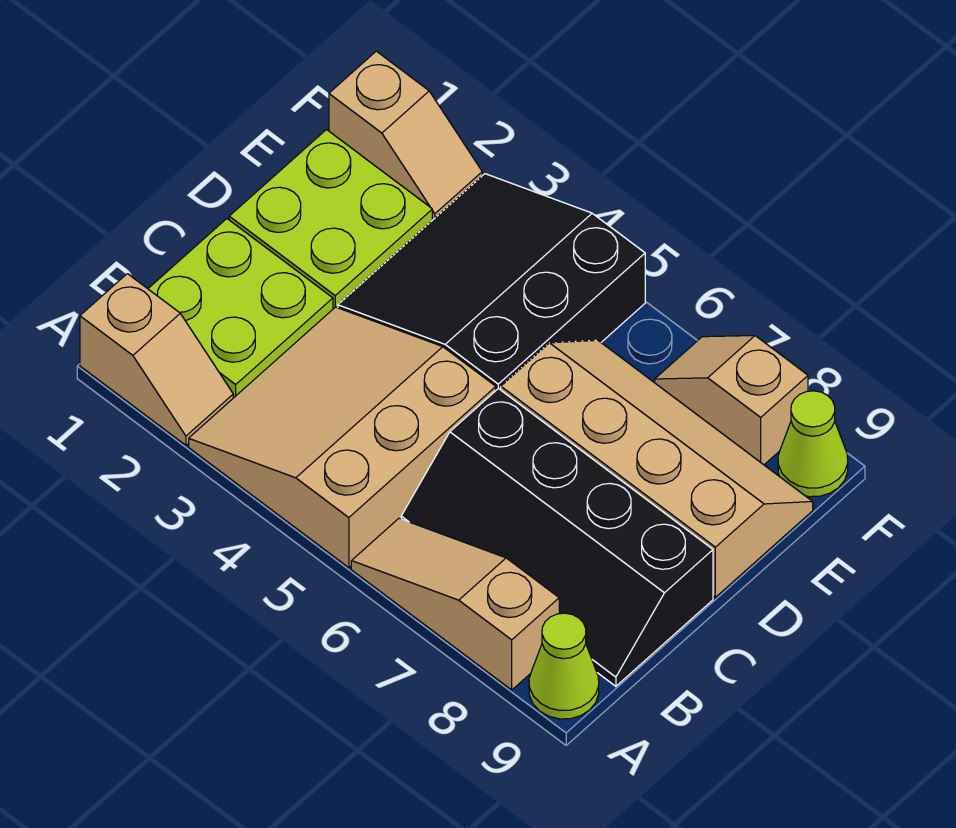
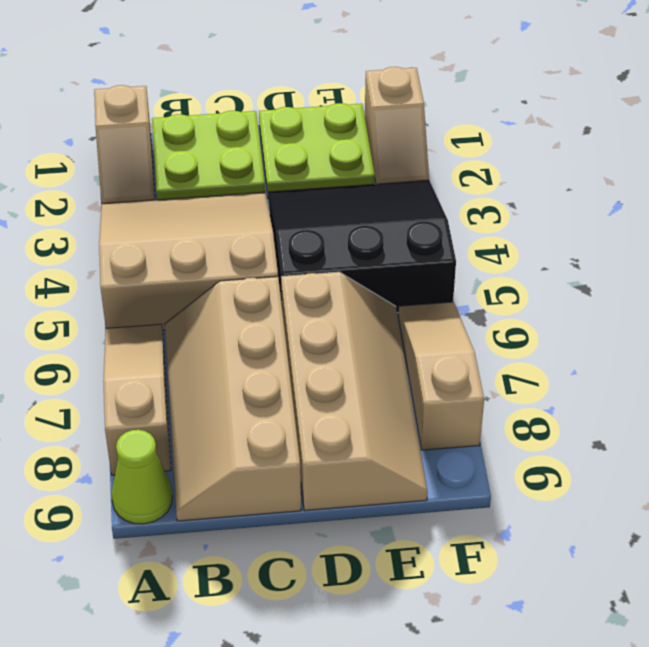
black 2x4 slope [401,388,713,686] -> tan 2x4 slope [165,277,301,521]
tan 1x2 slope [655,336,808,465] -> tan 1x3 slope [398,302,484,450]
lime 1x1 cone [778,391,848,497] -> none

